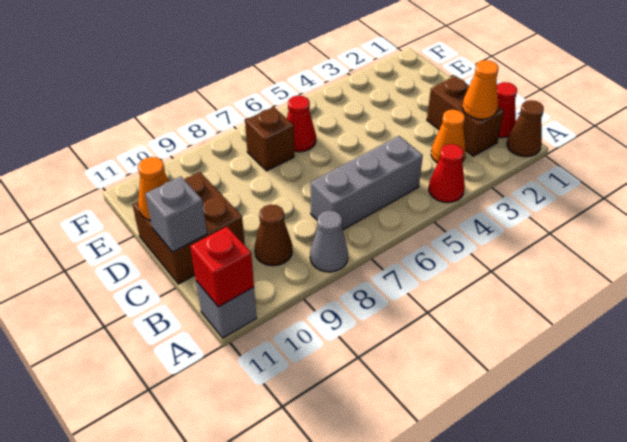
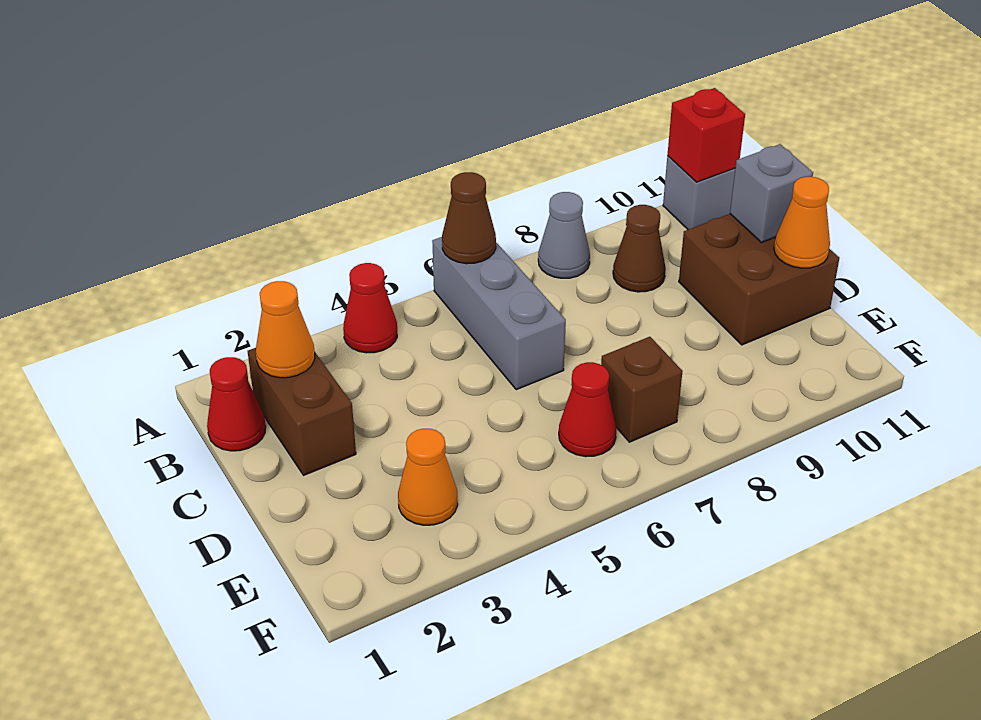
brown 1x1 cone [507,100,544,157] -> brown 1x1 cone moved to [442,172,496,264]
orange 1x1 cone [431,110,466,163] -> orange 1x1 cone moved to [398,429,458,525]
grey 1x3 brick [311,136,423,230] -> grey 1x3 brick turned to [432,237,566,390]

